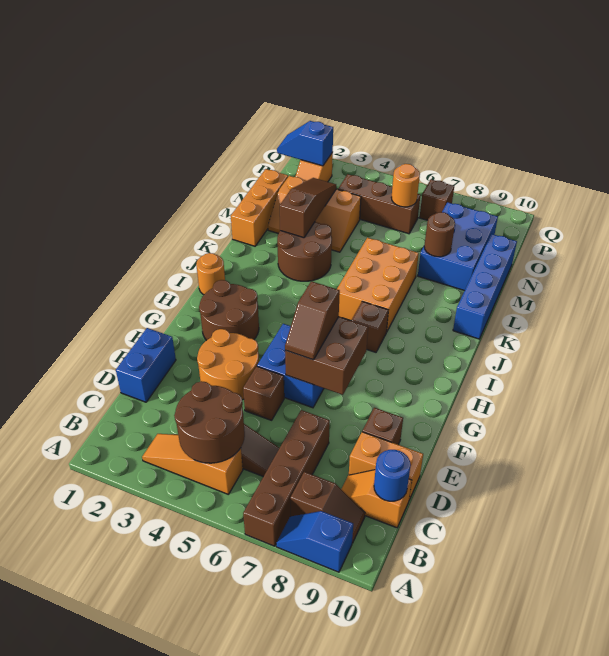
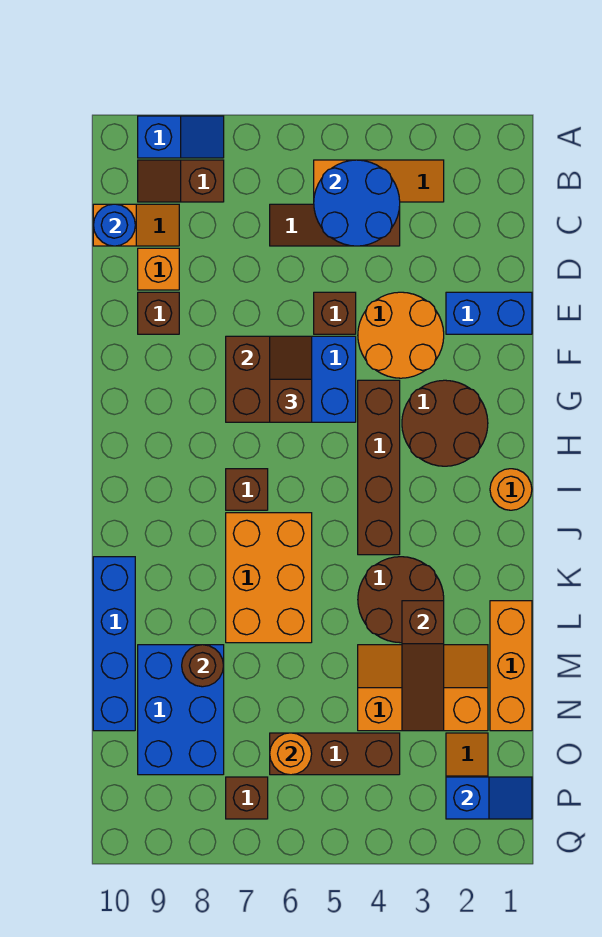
brown 1x4 brick [243,410,330,546] -> brown 1x4 brick moved to [358,380,400,555]
brown 2x2 round brick [174,381,245,463] -> blue 2x2 round brick [314,160,400,246]
blue 1x2 brick [116,328,176,402] -> blue 1x2 brick turned to [446,292,532,334]
orange 1x2 brick [349,432,423,500] -> orange 1x1 brick [138,248,179,290]

